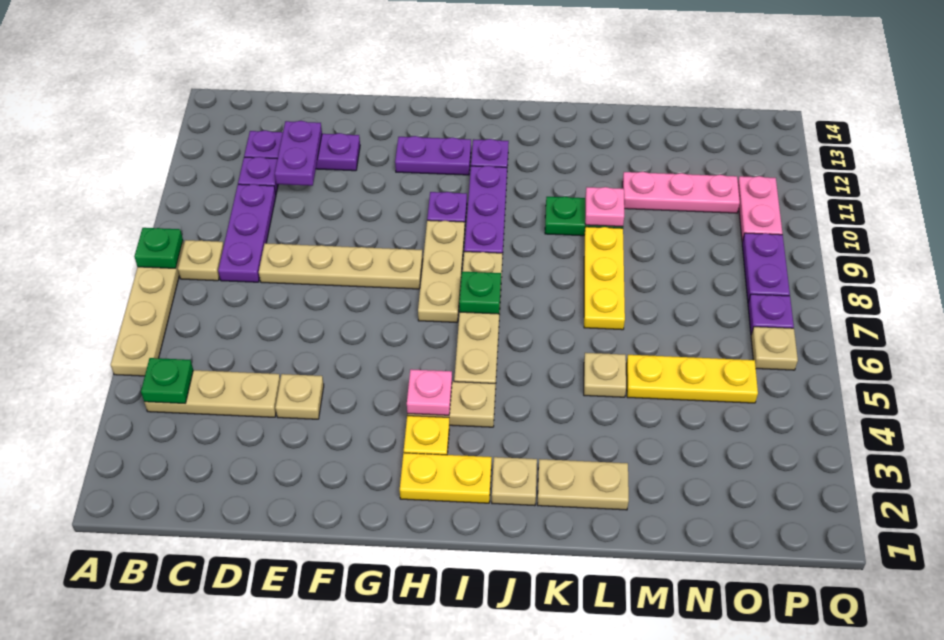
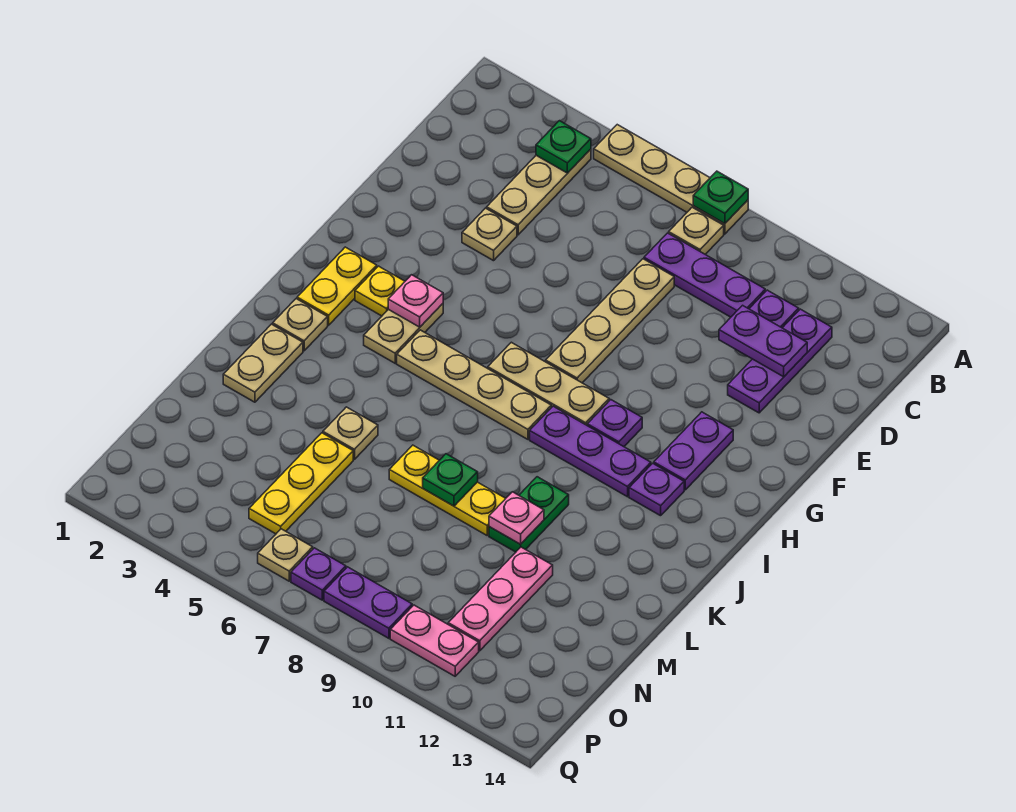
green 1x1 plate [459,272,501,314] -> green 1x1 plate moved to [423,454,478,506]

